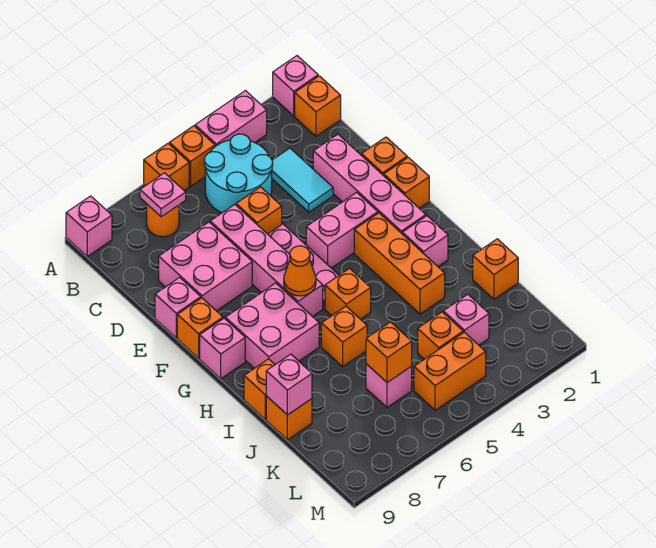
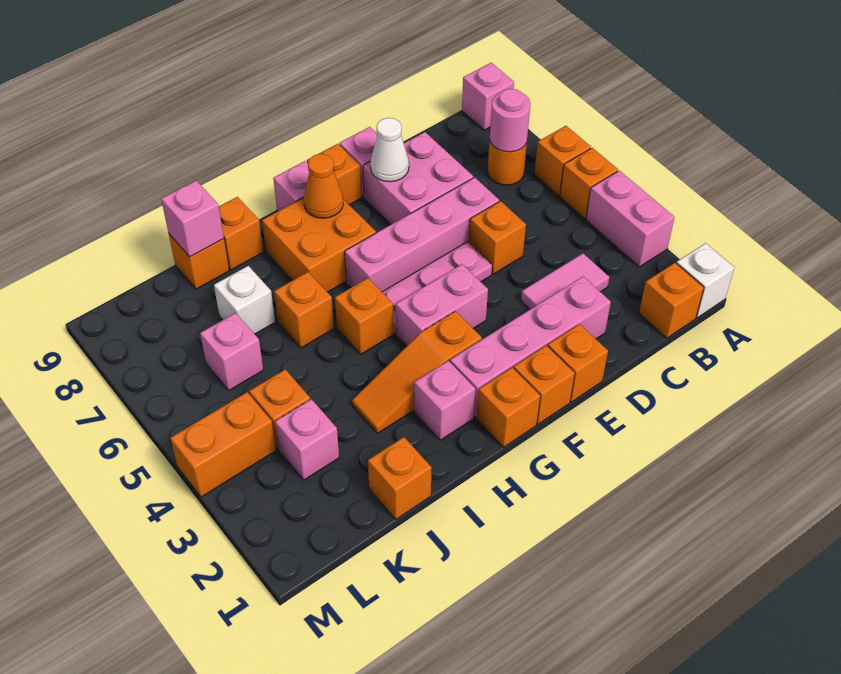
pink 1x1 brick [273,56,318,116] -> white 1x1 brick [676,243,734,318]
cyan 2x2 round brick [204,134,273,213] -> none
pink 1x1 plate [140,173,186,217] -> pink 1x1 round brick [490,89,531,152]
cyan 1x2 tile [272,148,333,212] -> pink 1x2 tile [521,253,609,309]
none -> white 1x1 cone [370,118,409,182]
pink 1x2 brick [306,192,378,268] -> pink 1x2 brick turned to [396,264,488,346]
orange 1x3 brick [354,213,445,314] -> orange 1x3 slope [352,311,482,433]
orange 1x1 cone [284,246,316,296] -> orange 1x1 cone moved to [304,154,343,218]
pink 2x2 brick [225,283,319,368] -> orange 2x2 brick [262,198,376,292]
none -> white 1x1 brick [214,266,275,334]
orange 1x1 brick [366,322,412,383] -> orange 1x1 brick moved to [477,368,540,447]
orange 1x2 brick [414,332,486,410] -> orange 1x2 brick turned to [170,392,276,497]

